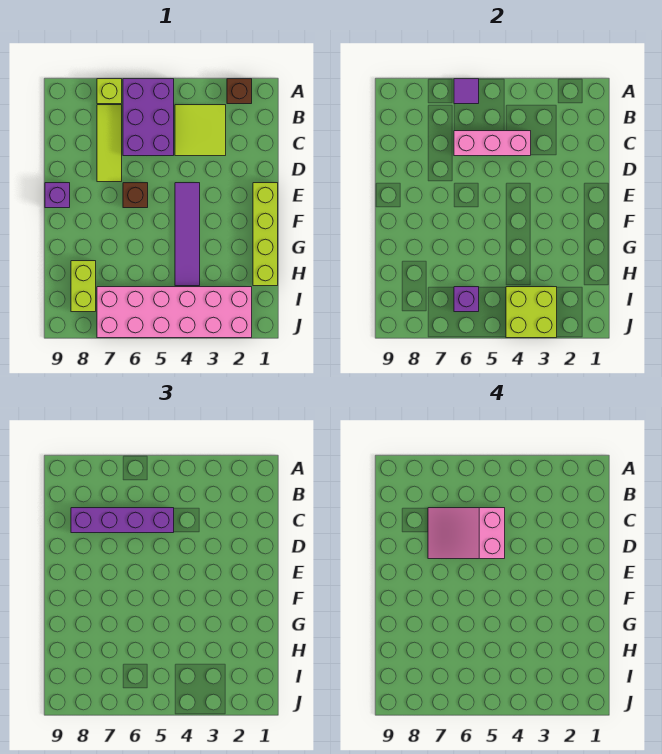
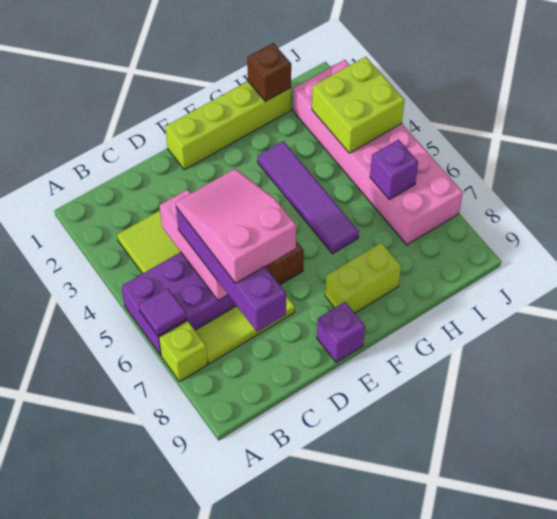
brown 1x1 brick [227,79,252,104] -> brown 1x1 brick moved to [247,43,291,102]
pink 2x3 slope [428,508,505,559] -> pink 2x3 slope turned to [176,169,296,283]
purple 1x4 tile [175,183,200,286] -> purple 1x4 tile turned to [258,141,359,254]
lime 1x2 brick [71,261,96,312] -> lime 1x2 brick moved to [325,243,401,313]

